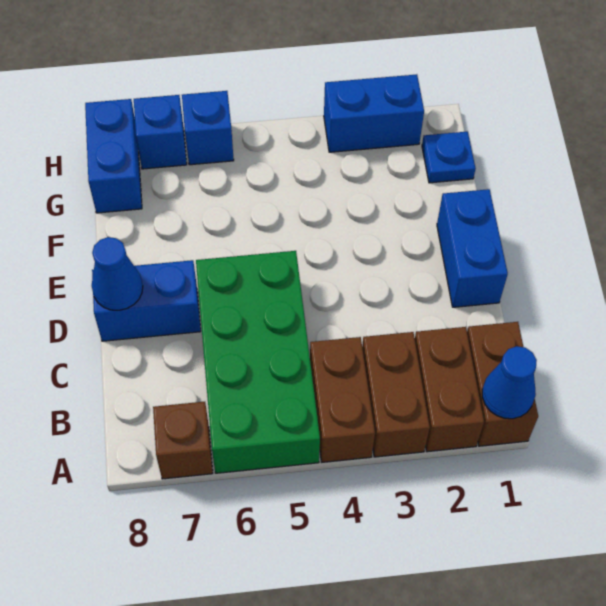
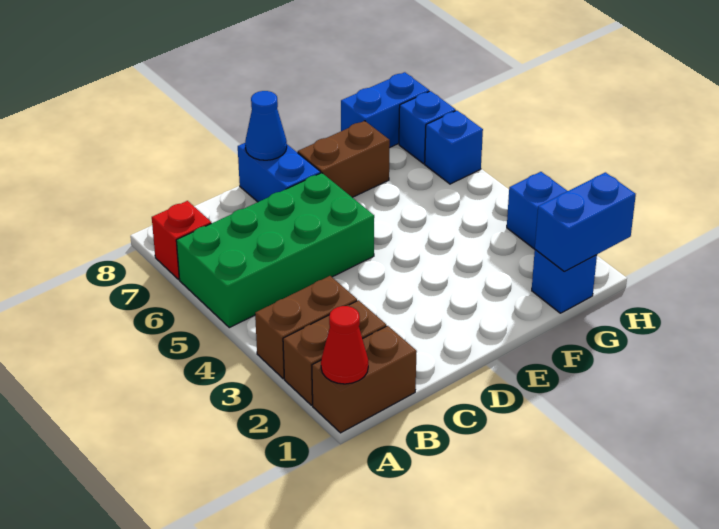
blue 1x1 cone [482,346,537,419] -> red 1x1 cone [321,306,368,384]
brown 1x2 brick [310,337,375,462] -> brown 1x2 brick moved to [298,121,390,197]
brown 1x1 brick [153,402,213,479] -> red 1x1 brick [152,201,211,280]
blue 1x2 brick [437,189,508,307] -> blue 1x2 brick moved to [535,172,636,271]
blue 1x1 plate [422,132,476,183] -> blue 1x1 brick [532,250,597,313]

